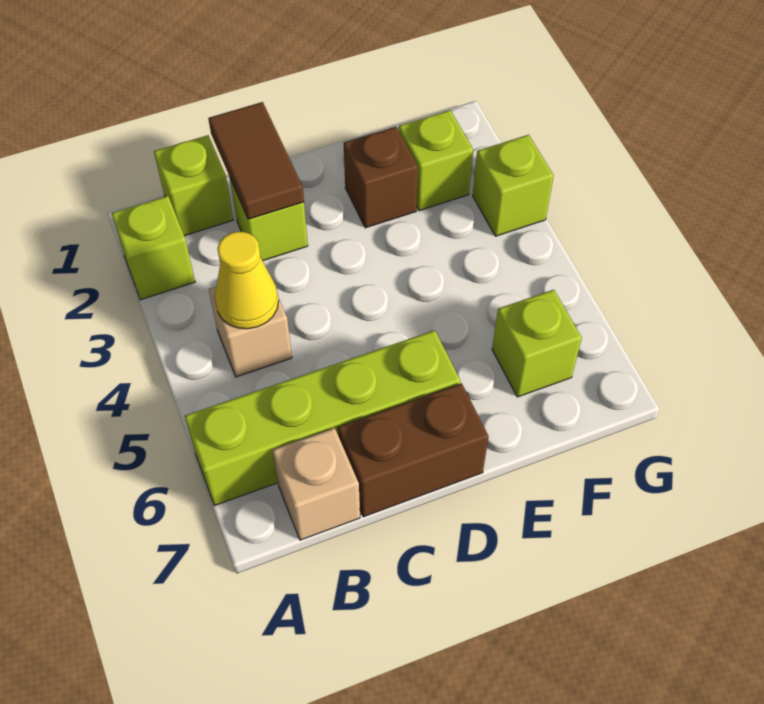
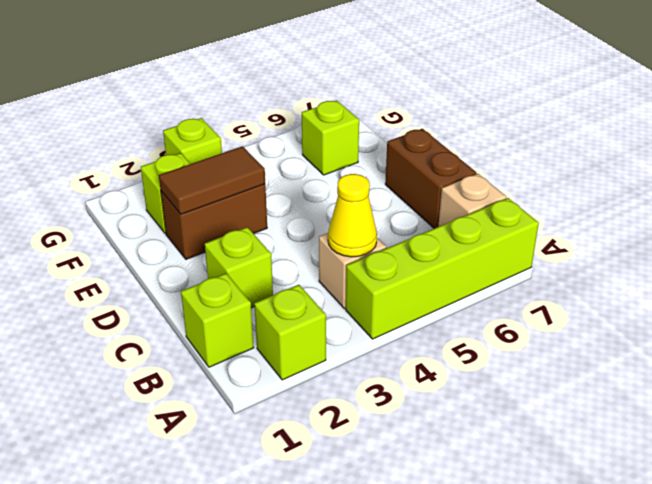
lime 1x4 brick [185,330,460,506] -> lime 1x4 brick turned to [346,198,539,339]
brown 1x2 tile [208,102,304,219] -> brown 1x2 tile moved to [159,146,265,214]
brown 1x1 brick [344,127,418,228] -> brown 1x2 brick [161,184,267,259]

